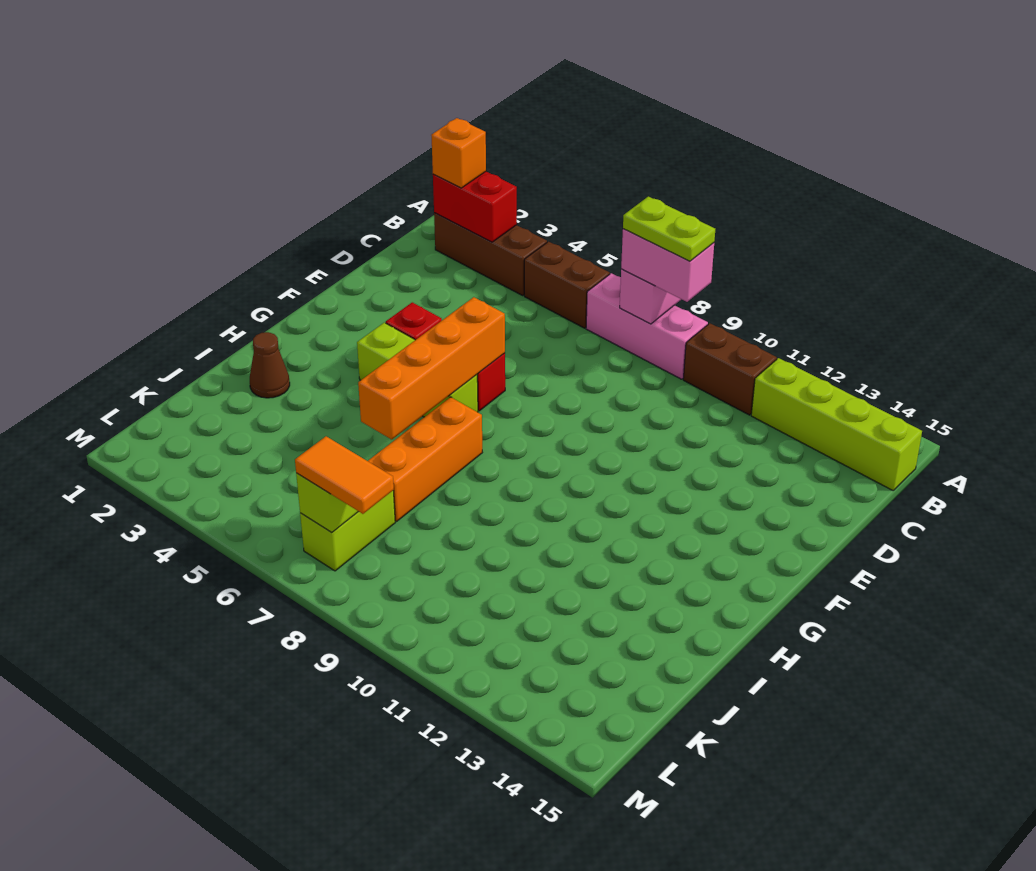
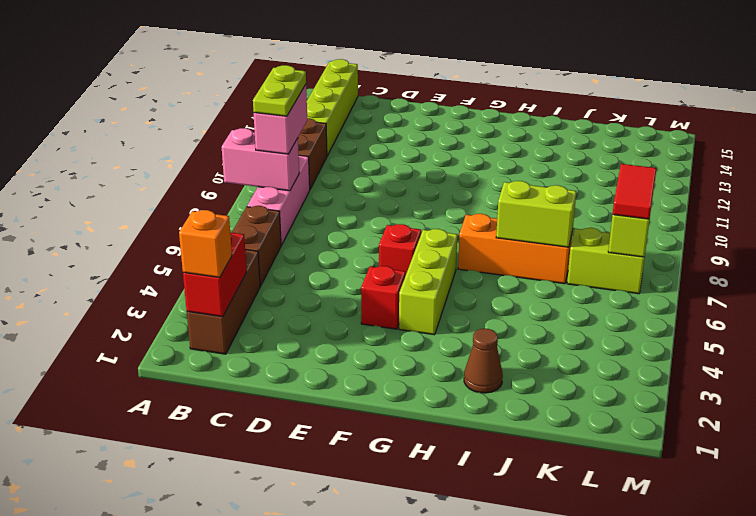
orange 1x4 brick [358,297,505,439] -> none
none -> lime 1x2 brick [496,181,576,247]
orange 1x2 tile [295,436,394,514] -> red 1x2 tile [613,164,657,219]

